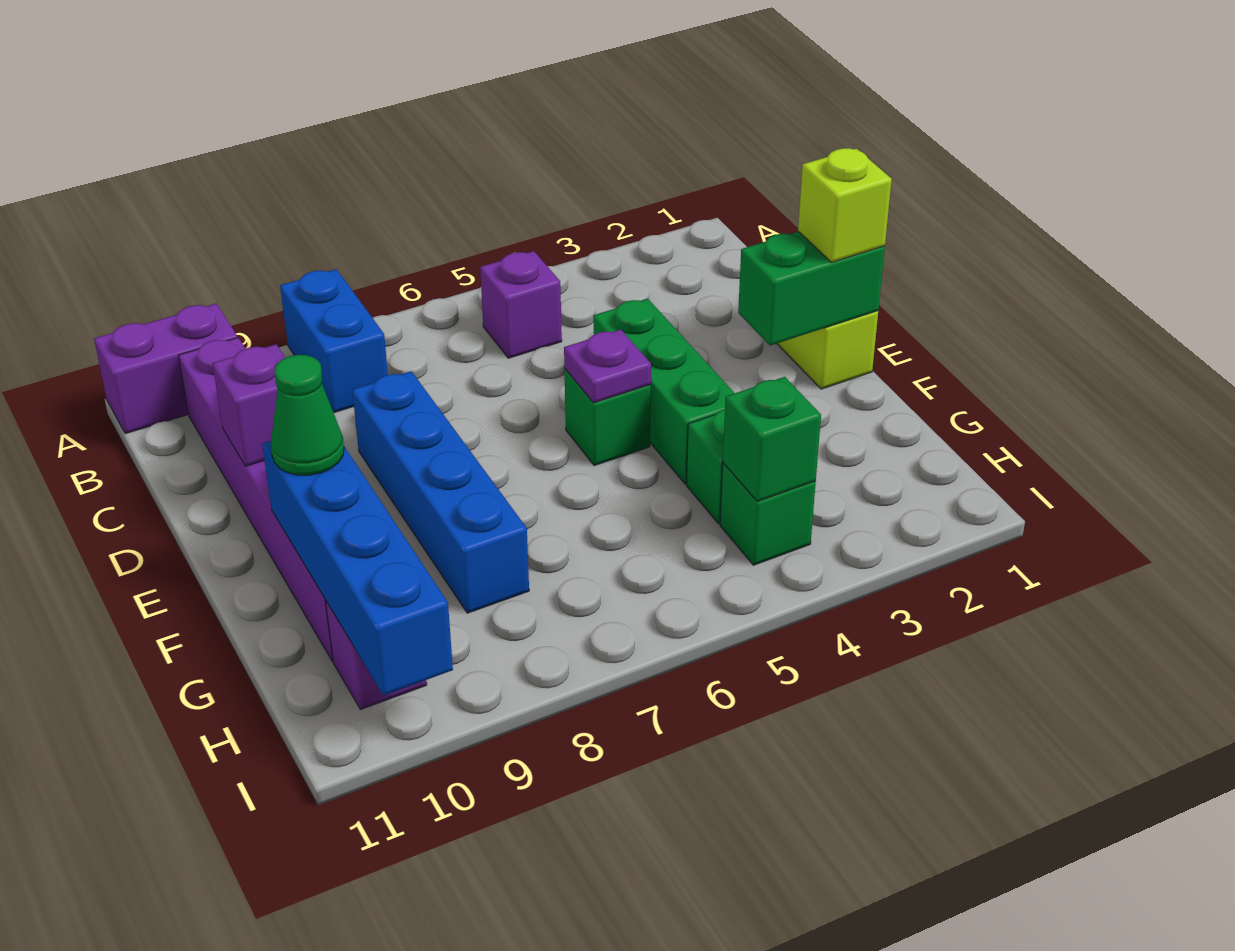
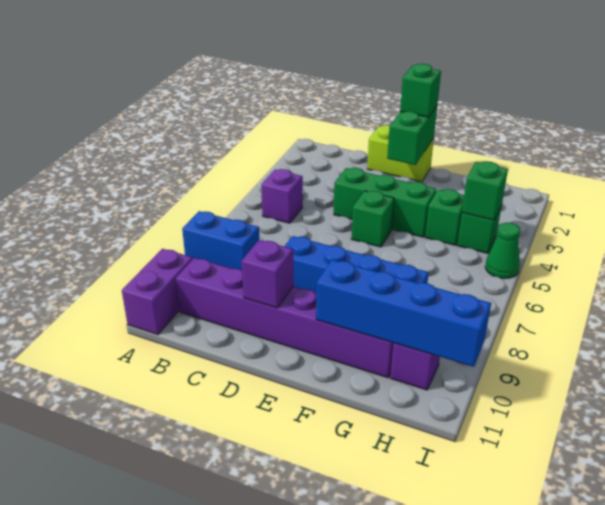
lime 1x1 brick [798,148,892,262] -> green 1x1 brick [400,64,441,117]
purple 1x1 plate [564,329,651,403] -> none
green 1x1 cone [271,355,344,475] -> green 1x1 cone moved to [485,223,520,279]

